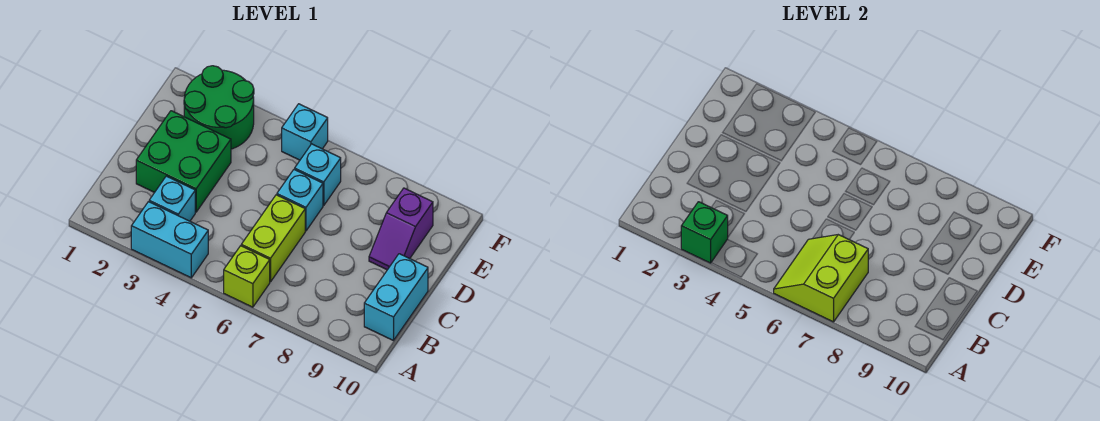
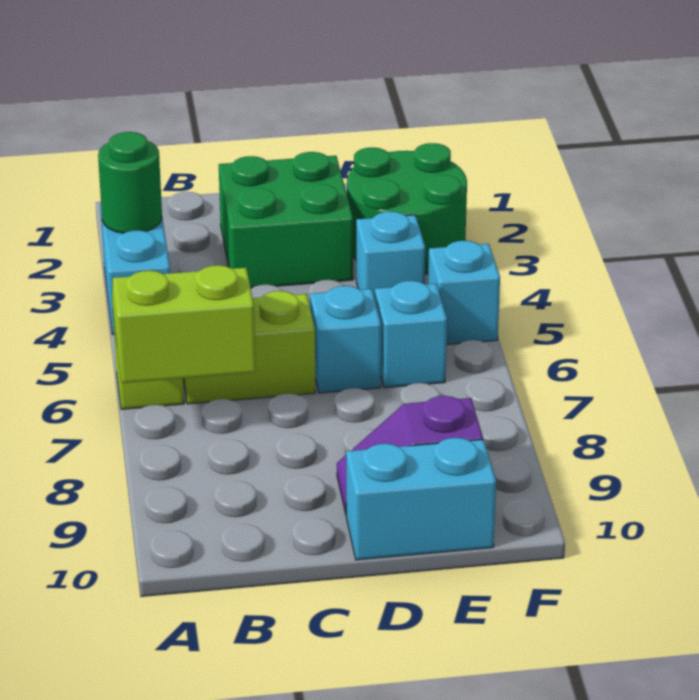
green 1x1 brick [681,202,728,263] -> green 1x1 round brick [98,132,162,233]
cyan 1x1 brick [149,176,195,221] -> cyan 1x1 brick moved to [356,212,425,299]
cyan 1x2 brick [364,254,428,341] -> cyan 1x2 brick moved to [346,438,496,560]

